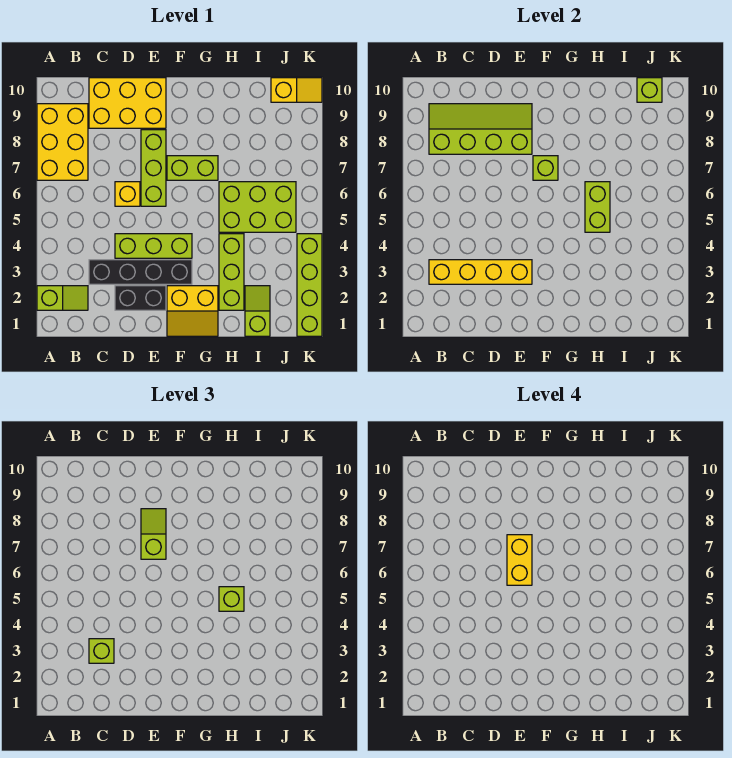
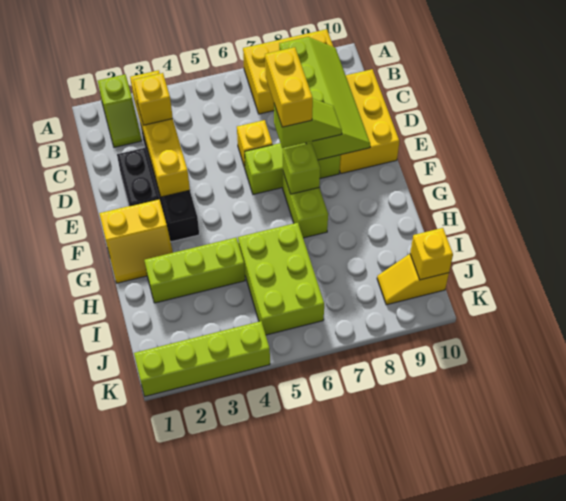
lime 1x1 brick [89,639,114,663] -> yellow 1x1 brick [134,73,173,125]
lime 1x3 brick [115,234,192,258] -> none
yellow 1x2 brick [507,535,532,585] -> yellow 1x2 brick turned to [265,47,313,127]
yellow 2x2 slope [167,286,218,336] -> yellow 2x2 slope turned to [99,199,173,283]
lime 1x2 brick [585,182,610,232] -> none
lime 1x1 brick [219,587,244,611] -> none
lime 1x2 slope [245,286,270,336] -> none
yellow 1x2 slope [271,78,322,102] -> yellow 1x2 slope turned to [377,254,449,305]
lime 1x1 brick [637,78,662,102] -> yellow 1x1 brick [410,228,453,280]

